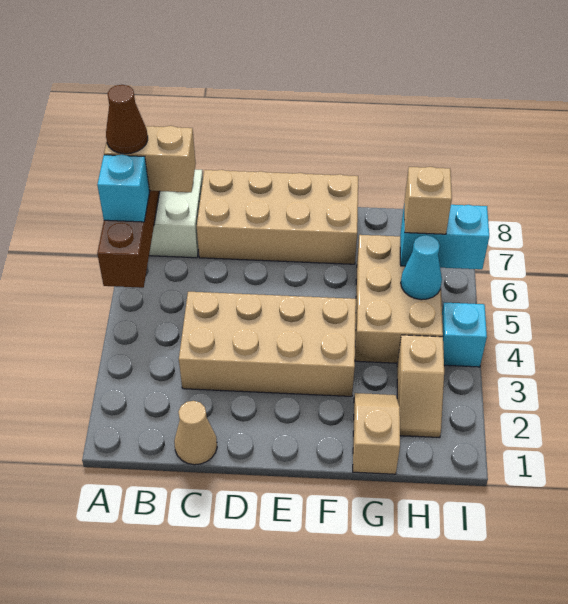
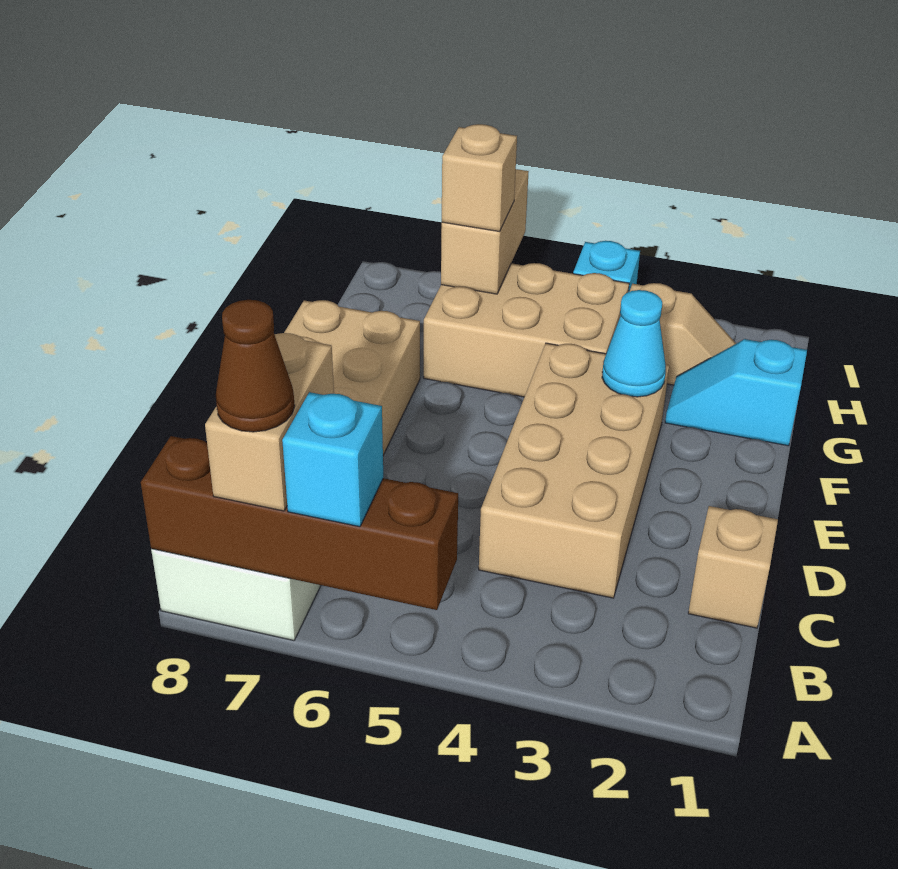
tan 1x1 cone [174,401,217,465] -> tan 1x1 brick [688,506,778,628]
tan 1x2 slope [353,393,400,474] -> cyan 1x2 slope [665,339,807,446]
cyan 1x1 cone [401,235,442,300] -> cyan 1x1 cone moved to [602,290,666,397]
cyan 1x2 brick [400,205,489,269] -> tan 1x2 brick [441,169,529,294]

